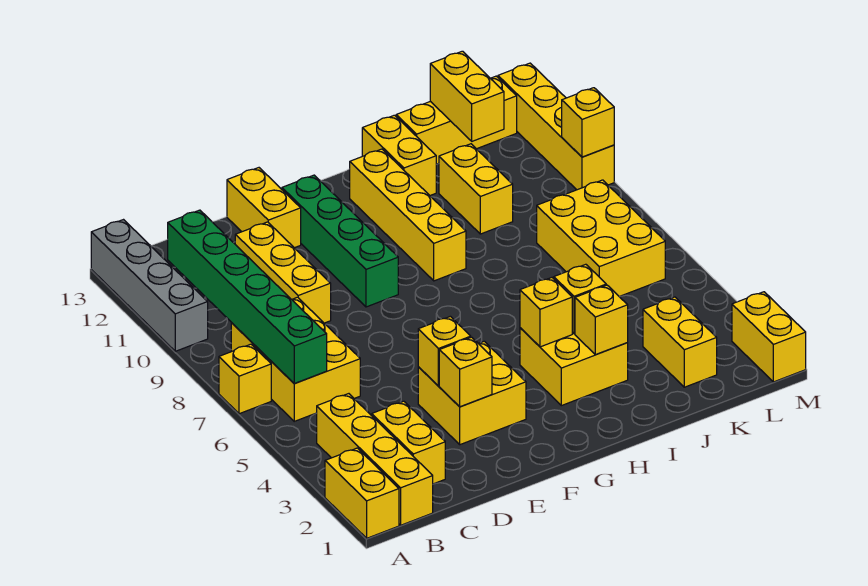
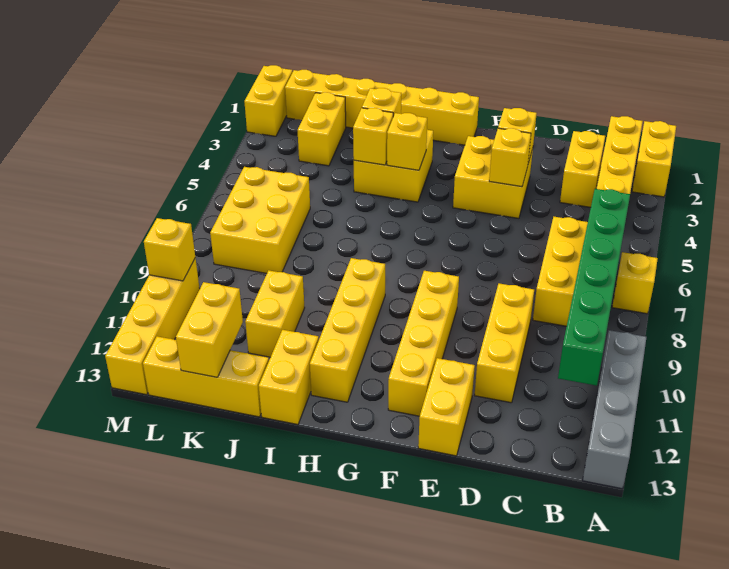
green 1x4 brick [282,175,398,307] -> yellow 1x4 brick [388,271,459,416]
none -> yellow 1x6 brick [285,70,479,145]

